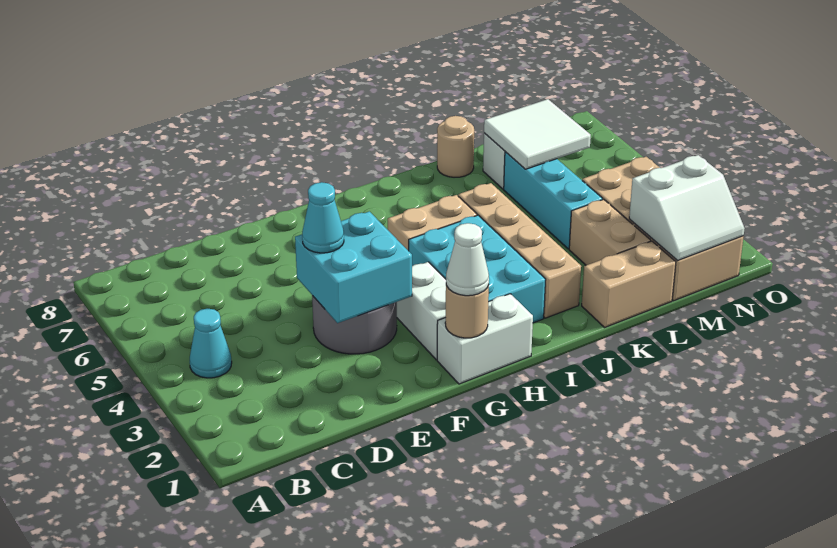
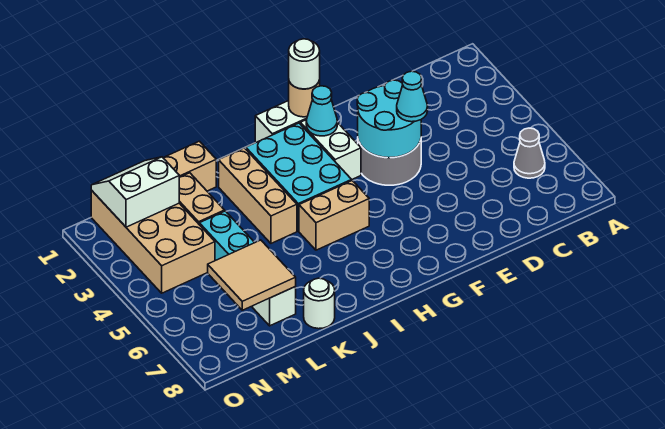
cyan 1x1 cone [190,309,232,378] -> cyan 1x1 cone moved to [306,86,337,136]
none -> grey 1x1 cone [514,128,545,178]
cyan 2x2 brick [295,211,412,323] -> cyan 2x2 round brick [357,80,421,158]
white 1x1 cone [446,223,489,296] -> white 1x1 round brick [289,39,320,89]
tan 1x4 brick [458,183,581,318] -> tan 1x3 brick [219,148,297,243]
tan 1x1 round brick [437,116,474,177] -> white 1x1 round brick [304,278,335,329]
white 2x2 tile [484,99,591,169] -> tan 2x2 tile [208,240,296,310]

